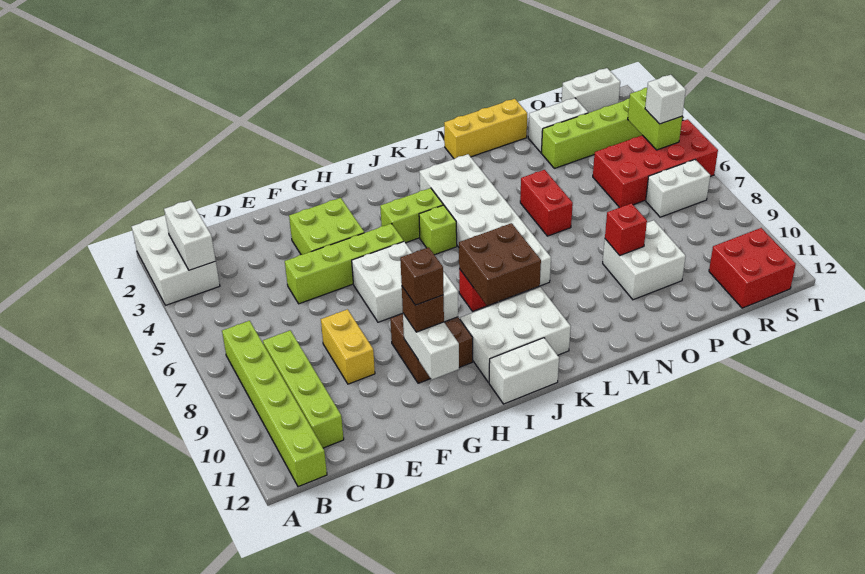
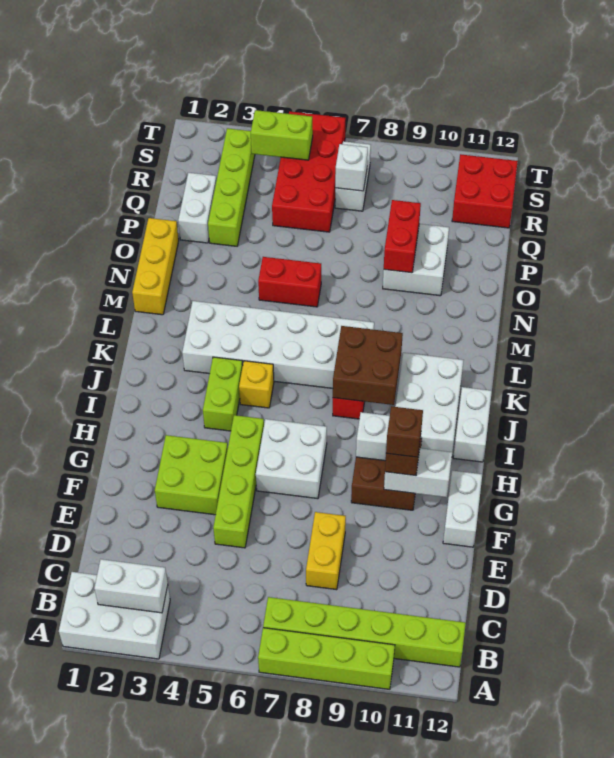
lime 1x4 brick [263,330,344,448] -> lime 1x4 brick moved to [258,628,395,689]
yellow 1x2 brick [321,309,375,384] -> yellow 1x2 brick turned to [306,512,346,590]
lime 1x1 brick [419,205,457,255] -> yellow 1x1 brick [239,361,274,408]
red 1x1 brick [605,203,647,255] -> red 1x2 brick [384,200,421,273]
white 1x2 brick [562,68,620,113] -> white 1x2 brick moved to [443,471,482,547]
white 1x1 brick [645,75,686,124] -> white 1x1 brick moved to [335,144,368,191]

